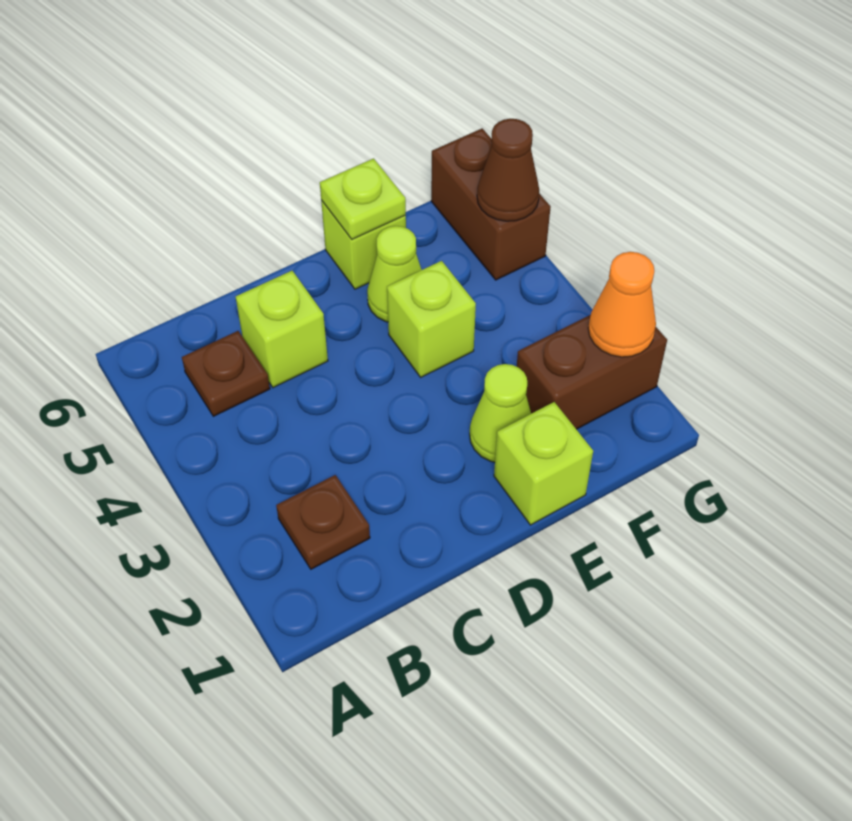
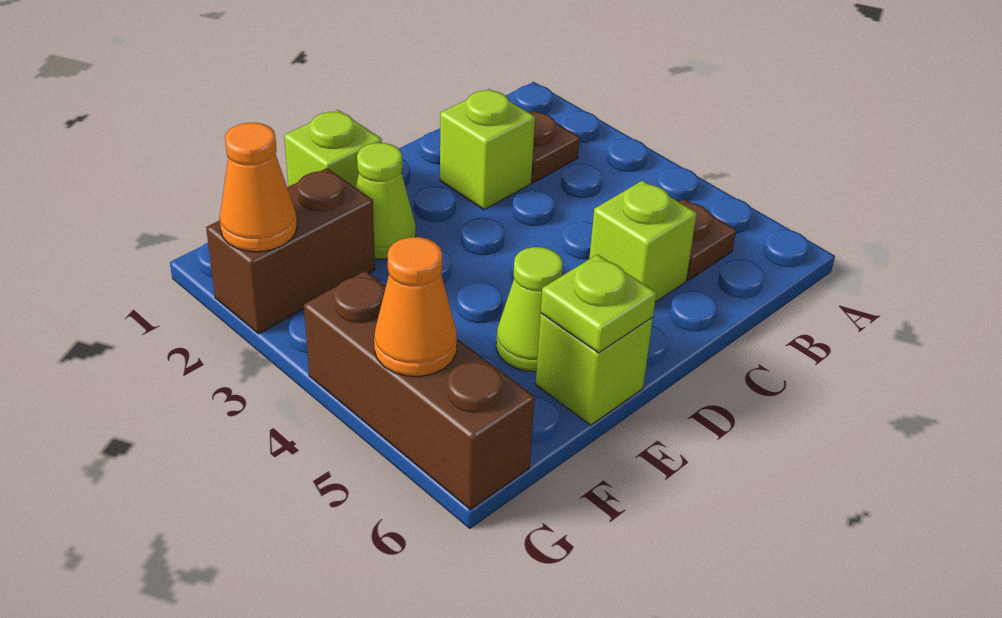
lime 1x1 brick [387,261,476,377] -> lime 1x1 brick moved to [440,89,535,210]
brown 1x2 brick [431,129,551,280] -> brown 1x3 brick [304,271,535,510]
brown 1x1 cone [477,119,539,221] -> orange 1x1 cone [374,237,457,377]

